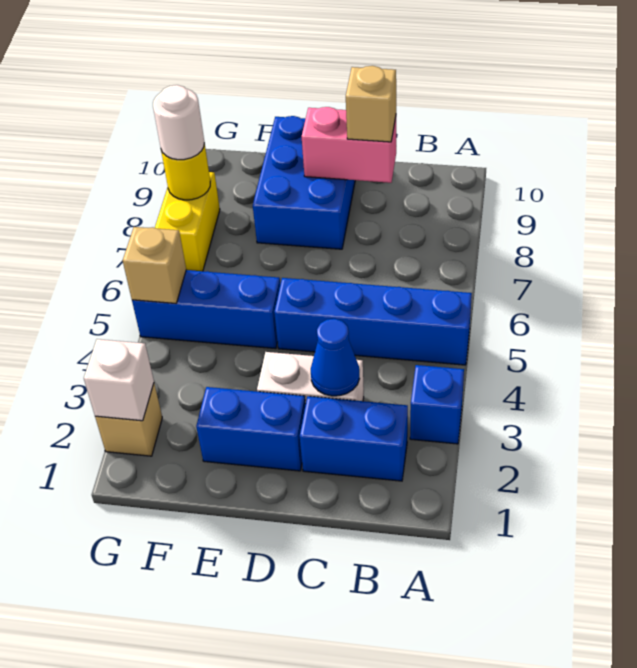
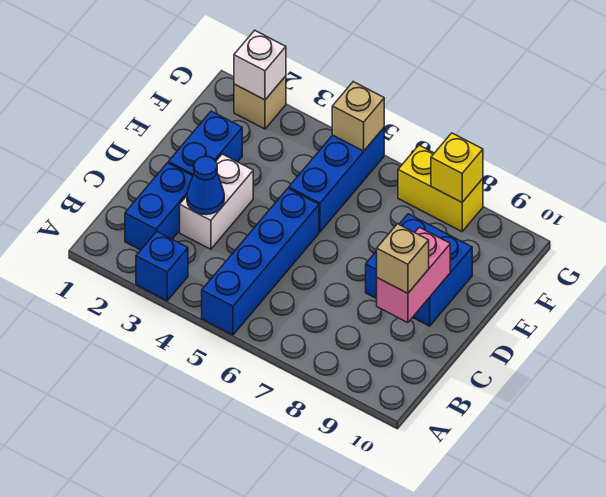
blue 2x3 brick [253,116,355,249] -> blue 2x2 brick [366,214,472,326]
yellow 1x1 round brick [161,143,210,200] -> yellow 1x1 brick [431,133,483,202]
white 1x1 round brick [153,85,204,160] -> none

